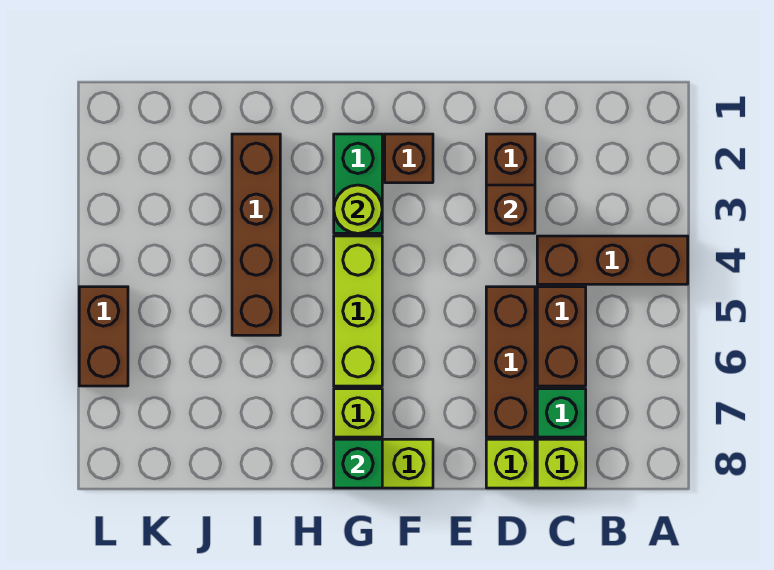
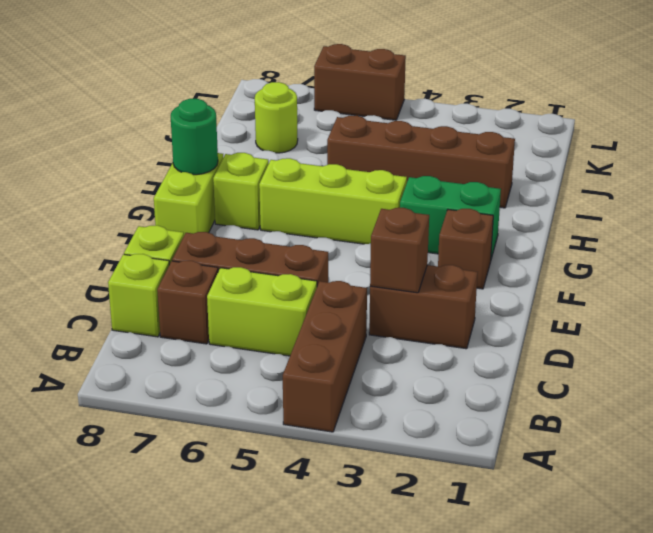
brown 1x2 brick [537,287,586,386] -> lime 1x2 brick [207,267,317,356]
green 1x1 brick [537,389,586,437] -> brown 1x1 brick [157,261,218,344]
lime 1x1 round brick [334,185,382,233] -> lime 1x1 round brick moved to [255,82,298,153]
green 1x1 brick [334,439,382,488] -> green 1x1 round brick [171,99,218,175]

